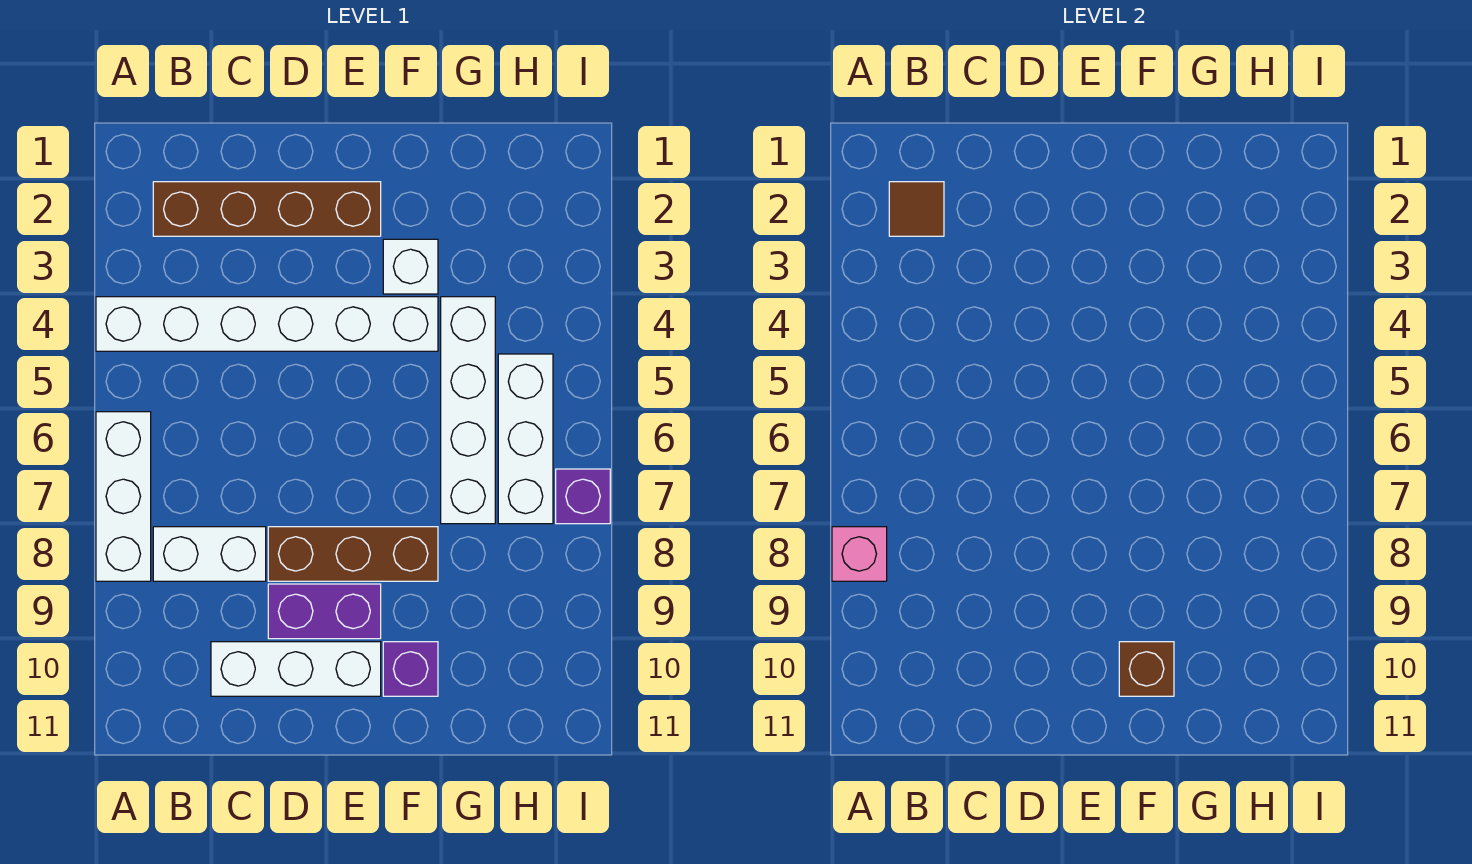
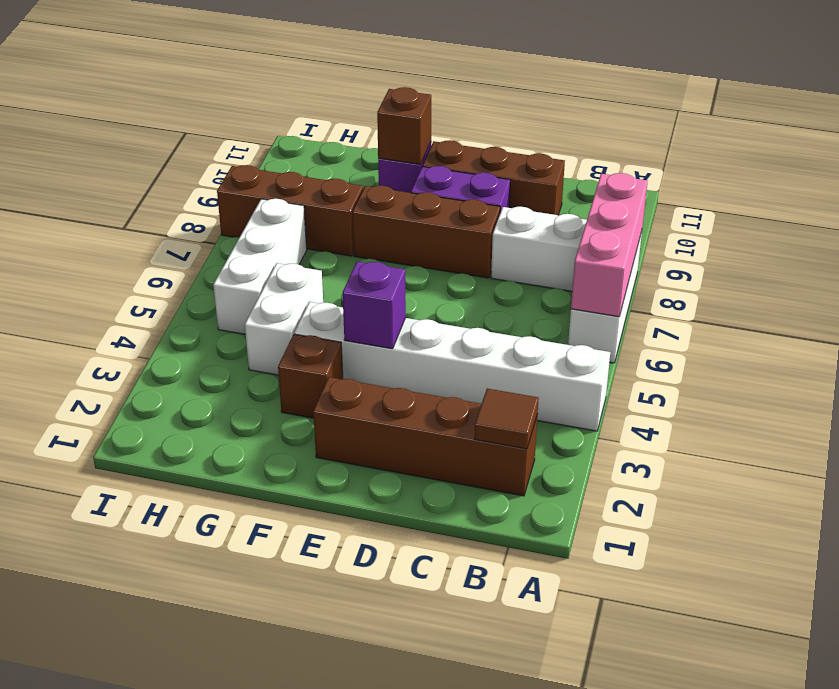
pink 1x1 brick [832,527,887,581] -> pink 1x3 brick [571,173,648,317]
white 1x3 brick [211,642,381,696] -> brown 1x3 brick [423,140,565,215]
white 1x1 brick [383,239,438,294] -> brown 1x1 brick [278,334,343,418]
white 1x4 brick [441,297,495,524] -> white 1x2 brick [245,263,323,375]
none -> brown 1x3 brick [217,165,363,256]
purple 1x1 brick [556,469,610,524] -> purple 1x1 brick moved to [343,262,406,349]

